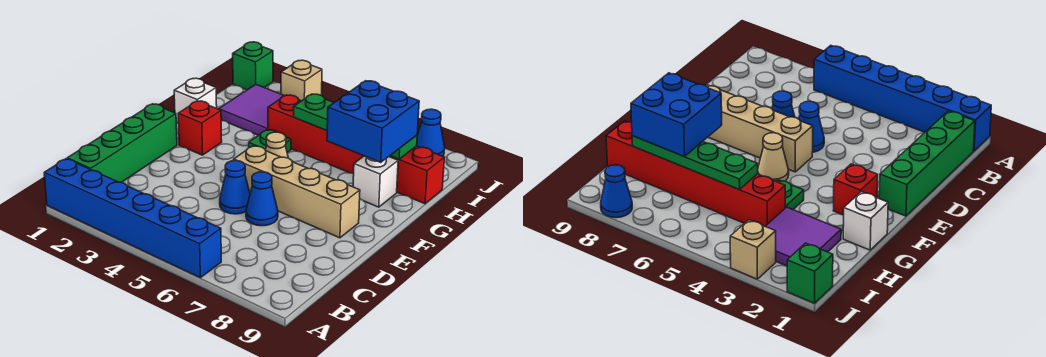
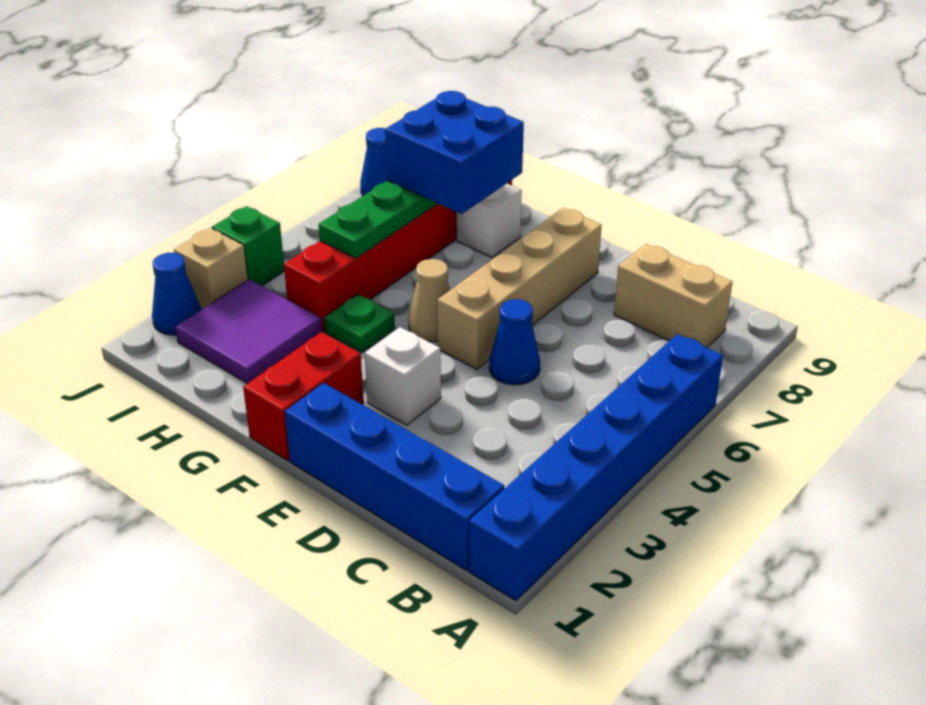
green 1x4 brick [67,104,177,183] -> blue 1x4 brick [285,383,504,570]
none -> tan 1x2 brick [614,244,732,347]
blue 1x1 cone [246,172,278,226] -> blue 1x1 cone moved to [152,253,201,335]
red 1x1 brick [178,101,222,155] -> red 1x2 brick [243,332,364,461]
white 1x1 brick [174,78,217,123] -> white 1x1 brick moved to [365,327,441,425]
green 1x1 brick [233,42,273,90] -> green 1x1 brick moved to [212,206,284,286]

